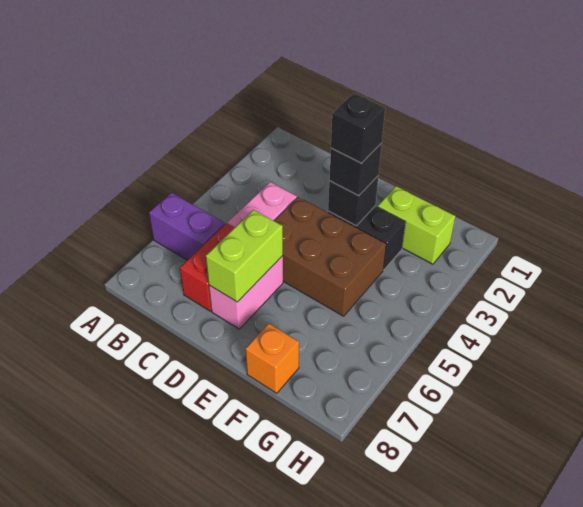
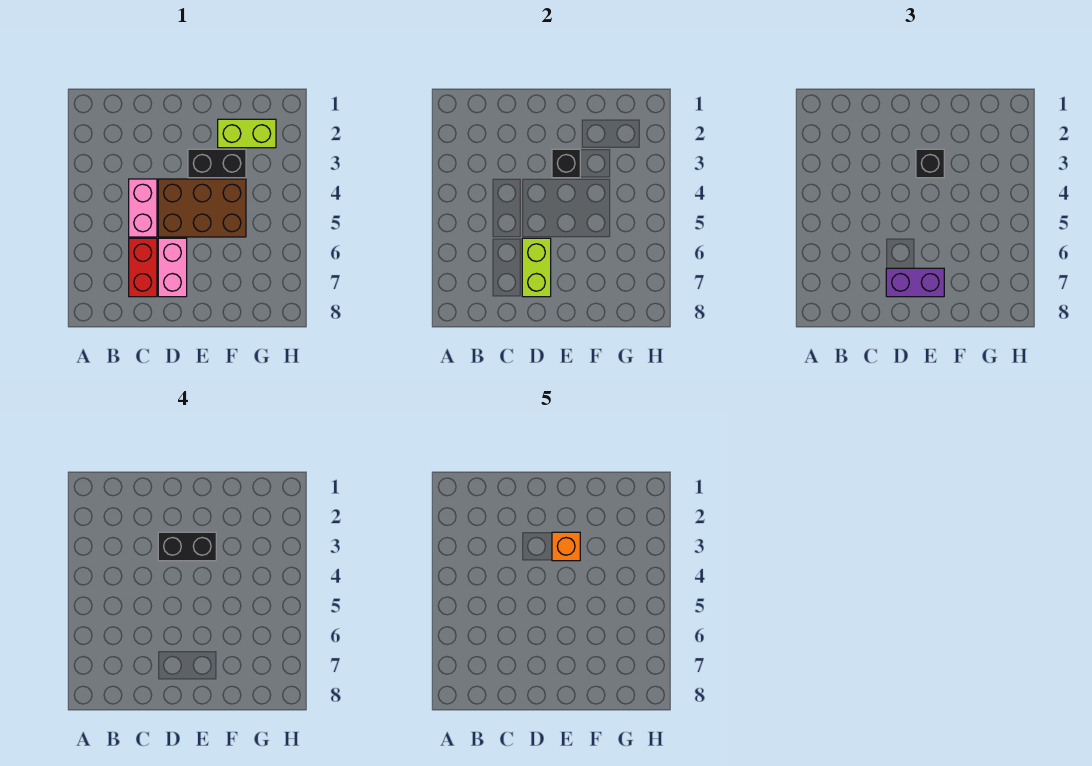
purple 1x2 brick [149,193,225,260] -> purple 1x2 brick moved to [886,268,944,297]
black 1x1 brick [331,93,385,163] -> black 1x2 brick [158,532,216,561]
orange 1x1 brick [245,324,299,393] -> orange 1x1 brick moved to [552,532,580,561]

